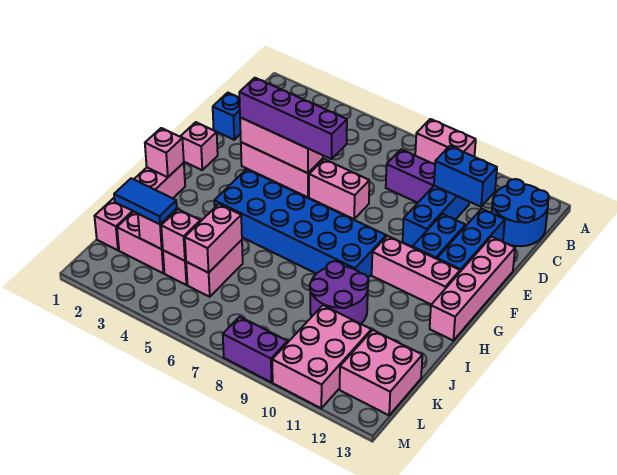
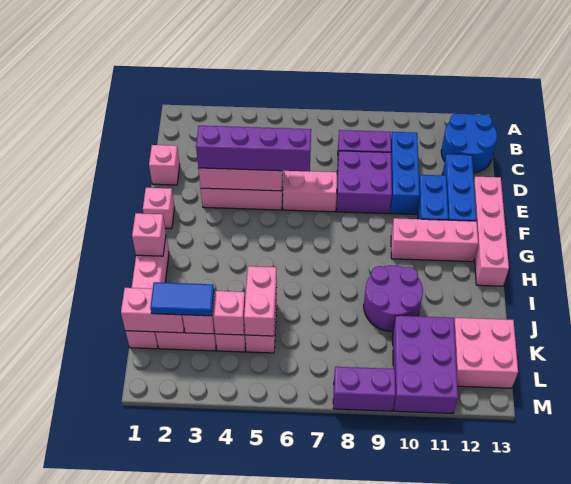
pink 1x2 brick [415,119,476,164] -> pink 1x2 brick moved to [121,288,184,333]
blue 1x2 brick [434,146,497,207] -> none
blue 1x1 brick [213,93,241,140] -> pink 1x1 brick [149,145,180,185]
none -> purple 2x2 brick [337,151,392,214]
blue 2x6 brick [214,169,386,277] -> none
pink 2x3 brick [272,305,371,408] -> purple 2x3 brick [393,316,458,413]

